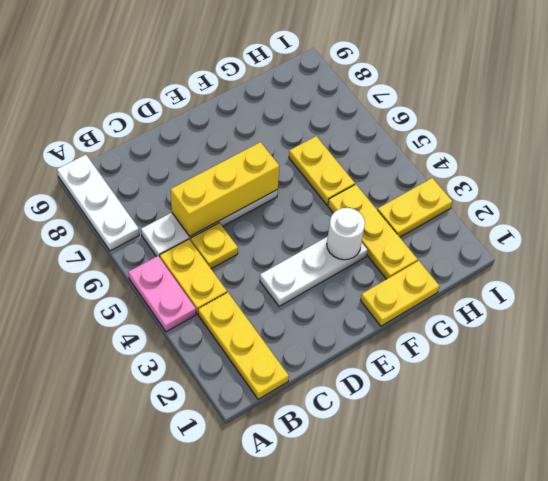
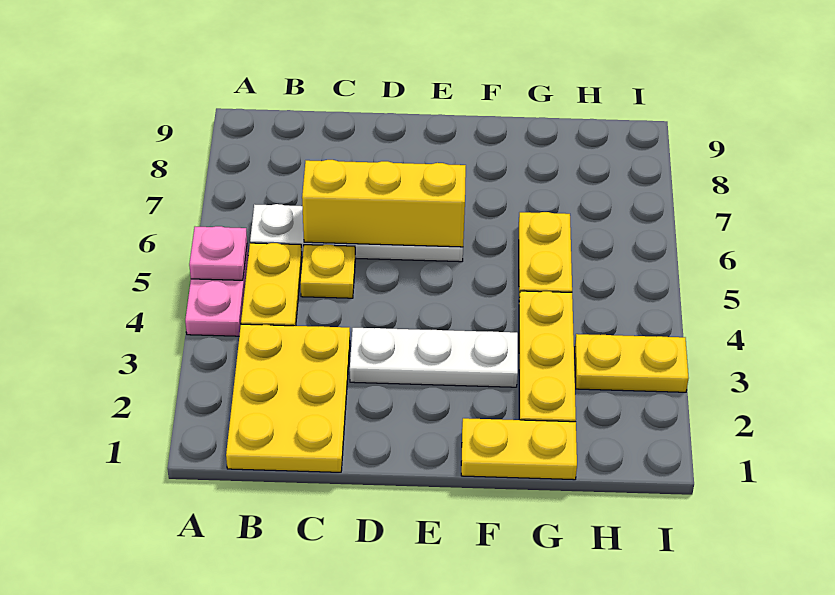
none -> pink 1x1 plate [189,226,247,280]
white 1x3 plate [57,155,139,251] -> none
yellow 1x3 plate [198,293,289,399] -> yellow 2x3 plate [226,324,350,472]
white 1x1 round brick [327,208,365,260] -> none

